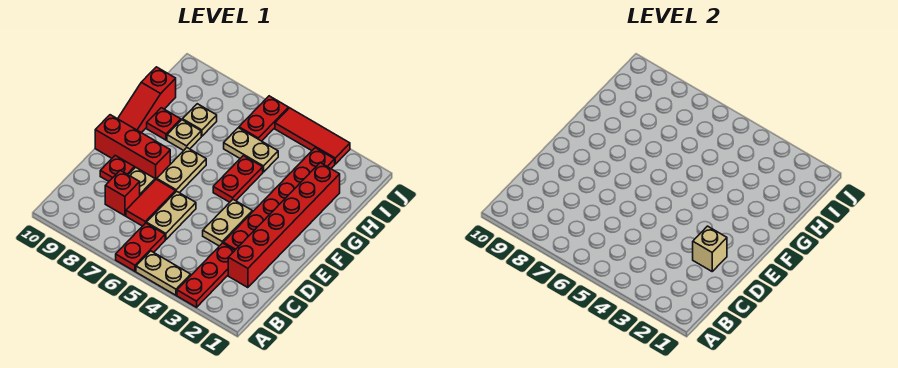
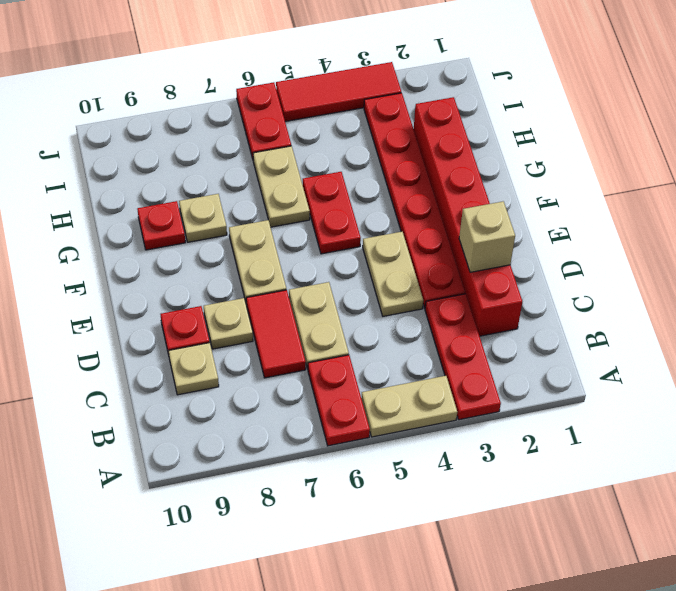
red 1x1 brick [105,170,140,216] -> none
red 1x3 brick [95,115,170,180] -> none
red 1x3 slope [118,67,176,133] -> none
tan 1x2 plate [224,128,278,172] -> tan 1x2 plate turned to [253,146,310,227]
tan 1x1 plate [183,104,217,136] -> tan 1x1 plate moved to [168,343,219,395]

